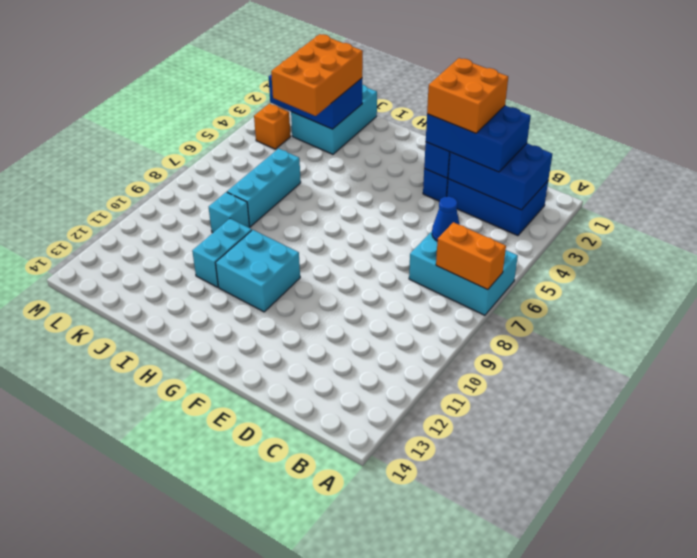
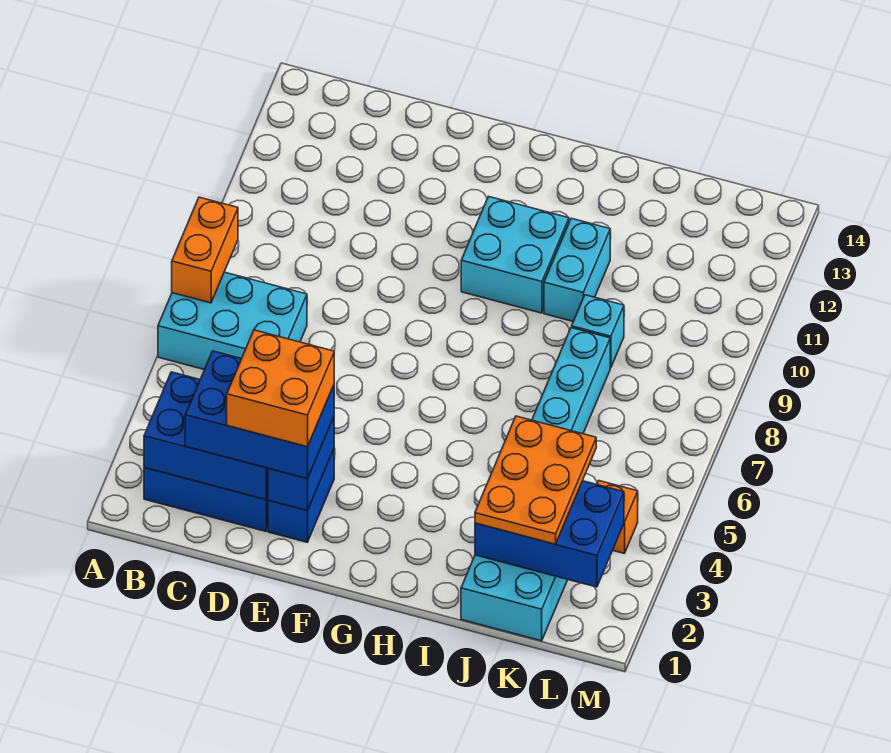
orange 1x2 brick [436,222,506,290] -> orange 1x2 brick turned to [172,197,238,303]
blue 1x1 cone [432,196,460,241] -> none
orange 2x3 brick [271,34,363,116] -> orange 2x3 plate [475,416,596,544]

